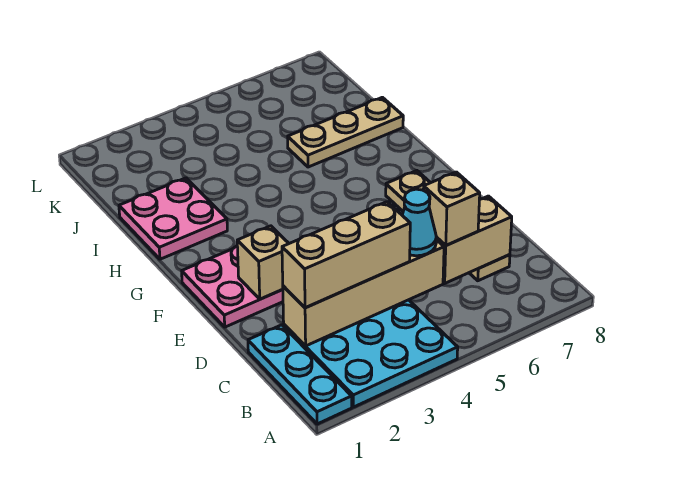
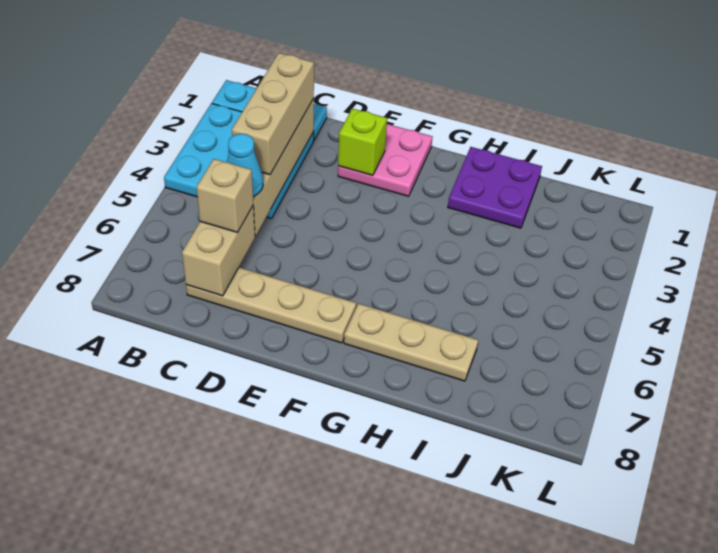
tan 1x1 brick [237,226,289,299] -> lime 1x1 brick [338,108,387,176]
pink 2x2 plate [119,178,227,259] -> purple 2x2 plate [448,147,542,228]
tan 1x3 plate [288,97,403,167] -> tan 1x3 plate turned to [344,304,478,381]

